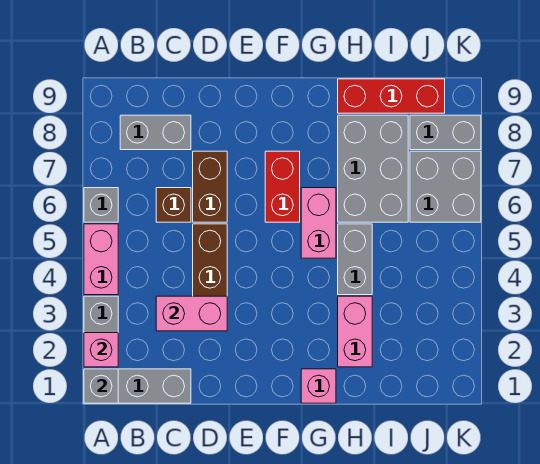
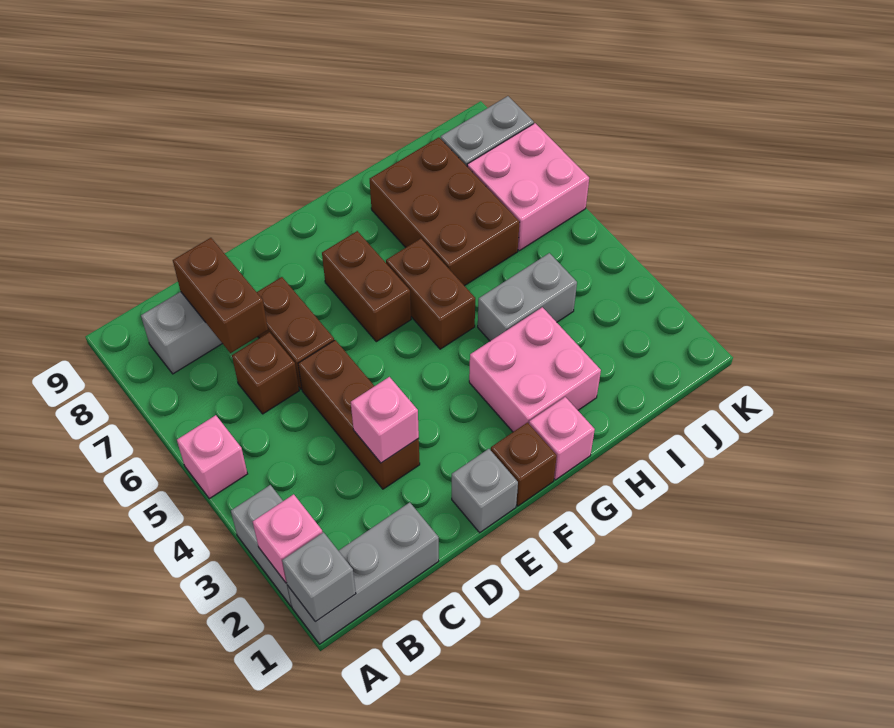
pink 1x2 brick [84,224,118,295] -> pink 1x1 brick [177,415,247,499]
grey 1x1 brick [84,188,118,222] -> grey 1x1 brick moved to [452,449,518,533]
pink 1x2 brick [156,296,227,331] -> pink 1x1 brick [351,377,419,463]
none -> brown 1x2 brick [173,238,268,353]
none -> brown 1x1 brick [491,422,557,506]
red 1x2 brick [265,151,300,222] -> brown 1x2 brick [322,231,411,342]
pink 1x2 brick [301,188,336,258] -> brown 1x2 brick [386,239,475,349]
pink 1x2 brick [338,296,372,367] -> pink 2x2 brick [469,307,601,432]
grey 1x2 brick [338,224,372,295] -> grey 1x2 brick turned to [478,253,577,341]
grey 2x3 brick [338,115,408,222] -> brown 2x3 brick [370,137,519,286]
red 1x3 brick [338,79,445,113] -> none
grey 2x2 brick [410,151,481,222] -> pink 2x2 brick [467,123,589,251]

